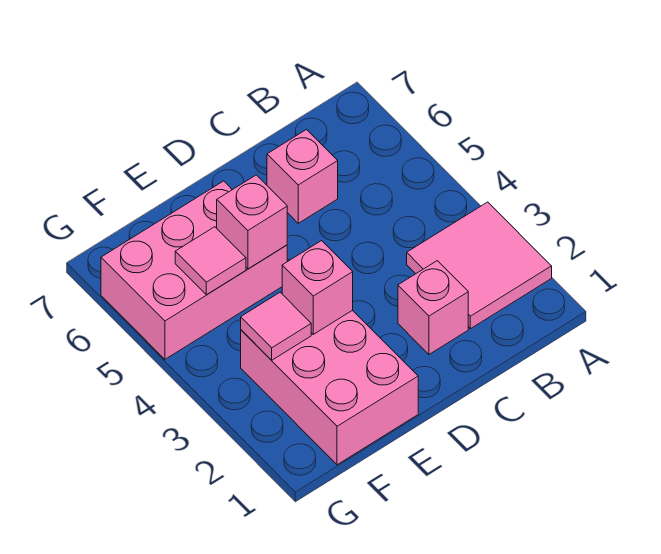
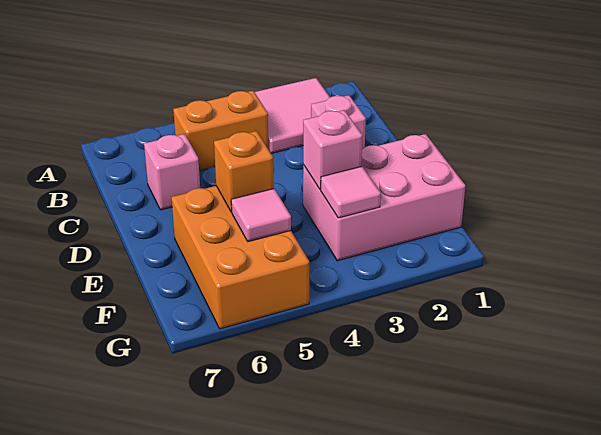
none -> orange 1x2 brick [173,91,268,171]
pink 2x3 brick [101,181,287,359] -> orange 2x3 brick [171,186,309,329]
pink 1x1 brick [217,175,287,269] -> orange 1x1 brick [214,131,274,212]

